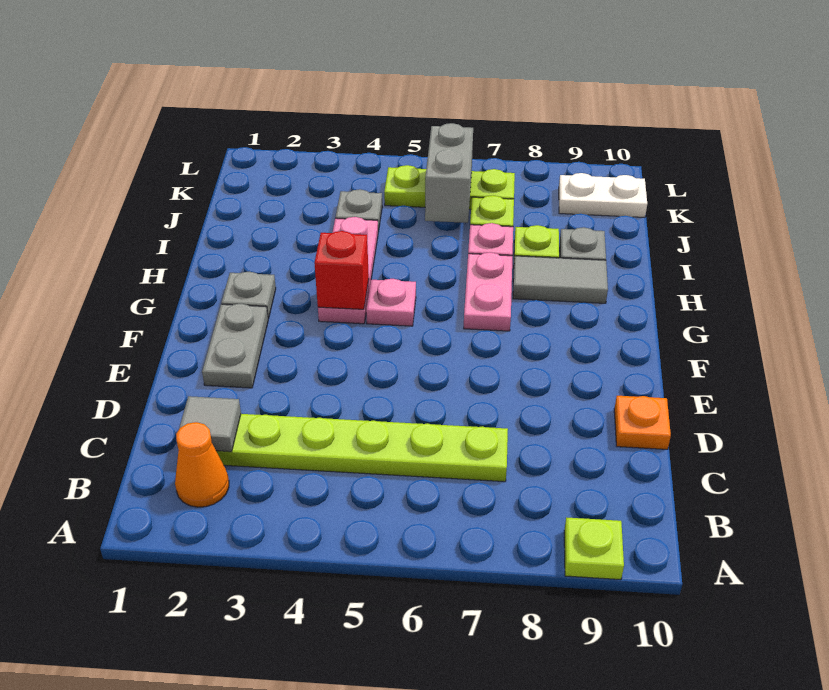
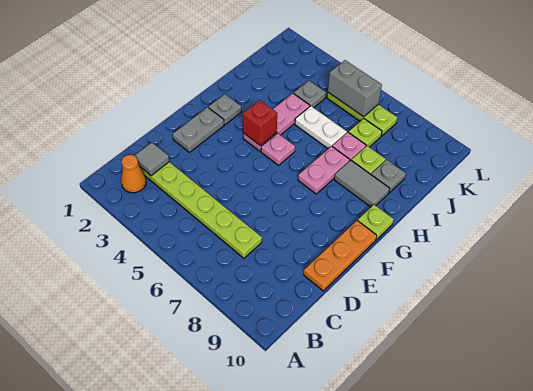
lime 1x1 plate [564,517,624,580] -> lime 1x1 plate moved to [358,205,394,240]
orange 1x1 plate [614,396,671,449] -> orange 1x3 plate [304,220,377,291]
grey 1x2 brick [425,123,473,223] -> grey 1x2 brick turned to [328,60,382,117]
white 1x2 plate [559,173,647,217] -> white 1x2 plate moved to [295,106,347,149]

